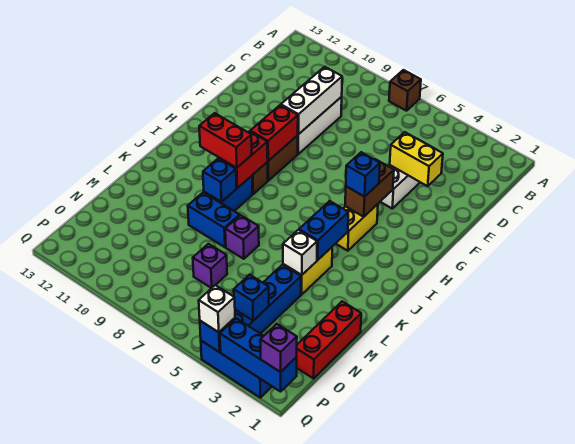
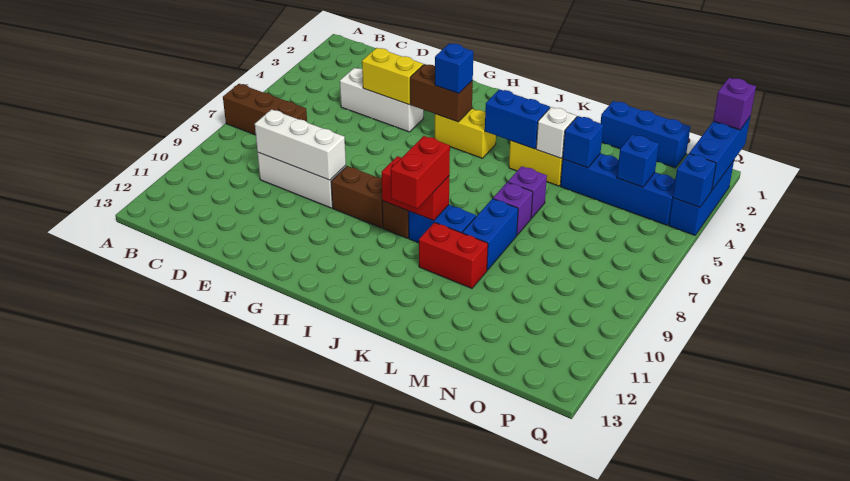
brown 1x1 brick [389,70,421,111] -> brown 1x3 brick [223,84,307,135]
yellow 1x2 brick [390,132,443,186] -> yellow 1x2 brick turned to [362,48,424,105]
red 1x2 brick [250,105,298,161] -> red 1x2 brick moved to [419,222,488,288]
blue 1x1 brick [203,158,237,202] -> blue 1x1 brick moved to [563,116,603,168]
red 1x3 brick [297,301,361,378] -> blue 1x3 brick [601,101,690,168]
purple 1x1 brick [193,244,227,288] -> purple 1x1 brick moved to [508,166,547,218]
white 1x1 brick [199,285,235,332] -> none

